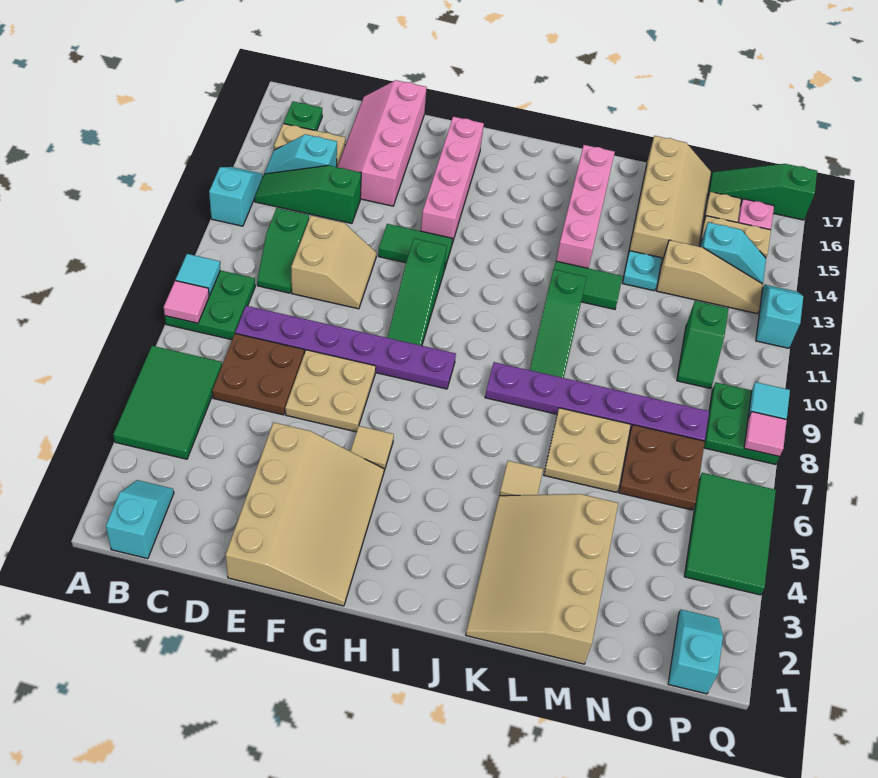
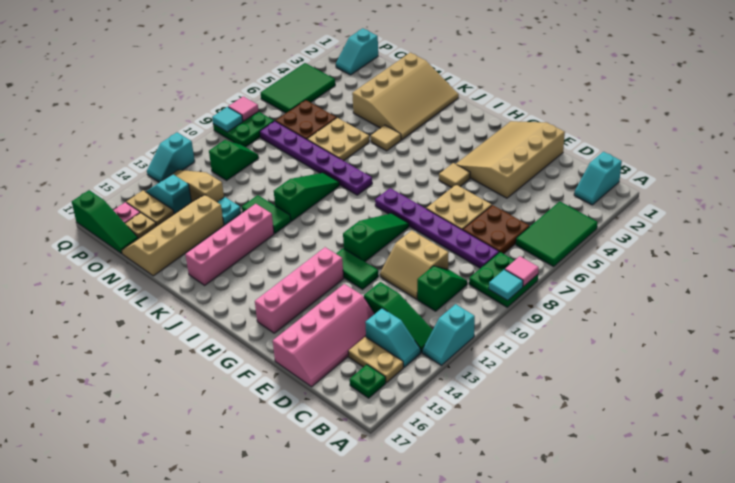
tan 2x2 slope [291,216,376,309] -> tan 2x2 slope turned to [380,230,449,299]

